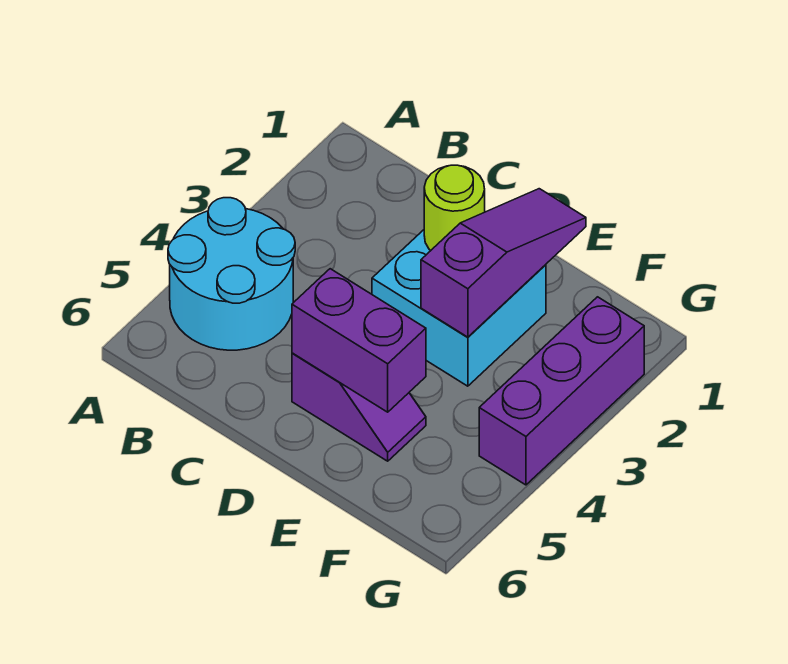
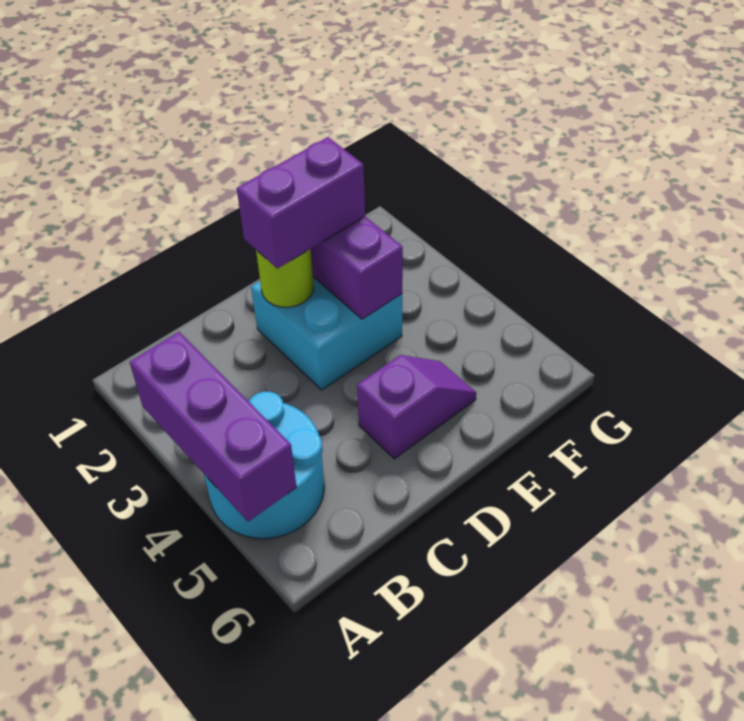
purple 1x2 brick [292,269,426,412] -> purple 1x2 brick moved to [237,137,365,269]
purple 1x3 brick [479,297,644,485] -> purple 1x3 brick moved to [130,332,297,522]

